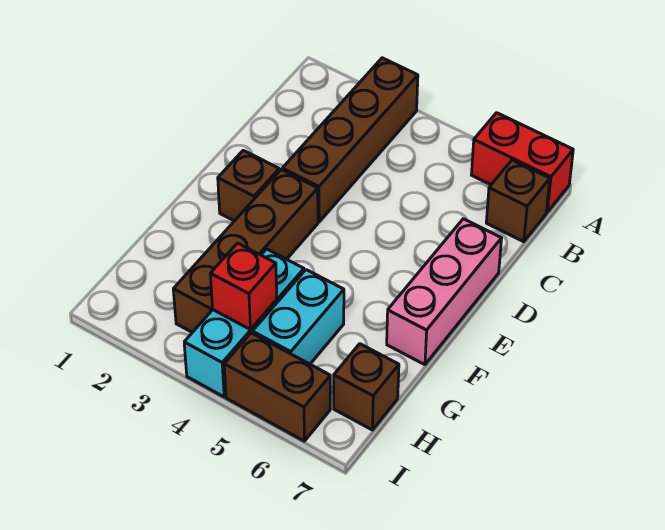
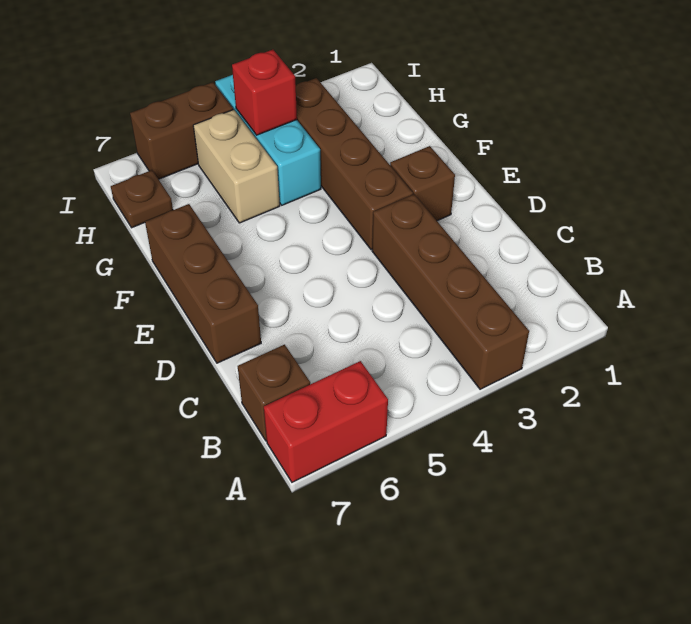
pink 1x3 brick [387,219,502,365] -> brown 1x3 brick [145,204,261,363]
cyan 1x2 brick [252,270,344,364] -> tan 1x2 brick [193,110,280,223]
brown 1x1 brick [334,344,399,430] -> brown 1x1 plate [111,170,173,228]

